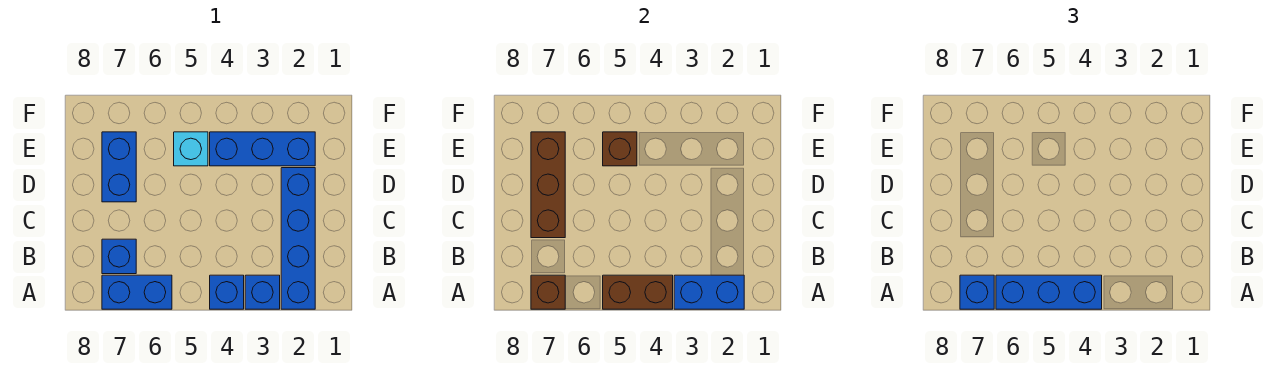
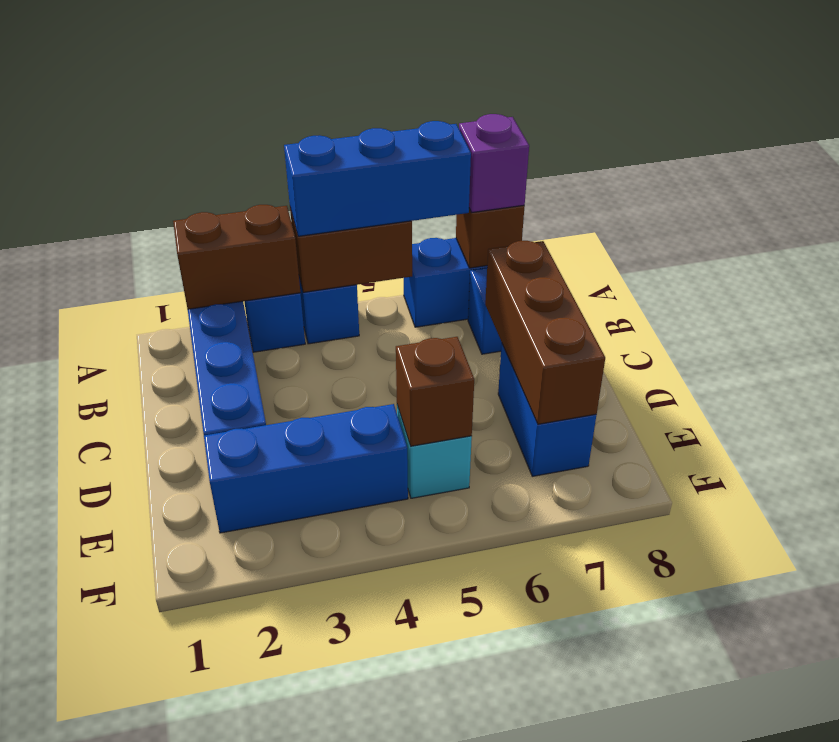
blue 1x2 brick [674,275,744,309] -> brown 1x2 brick [173,205,300,309]
blue 1x1 brick [960,275,994,309] -> purple 1x1 brick [459,114,529,212]

